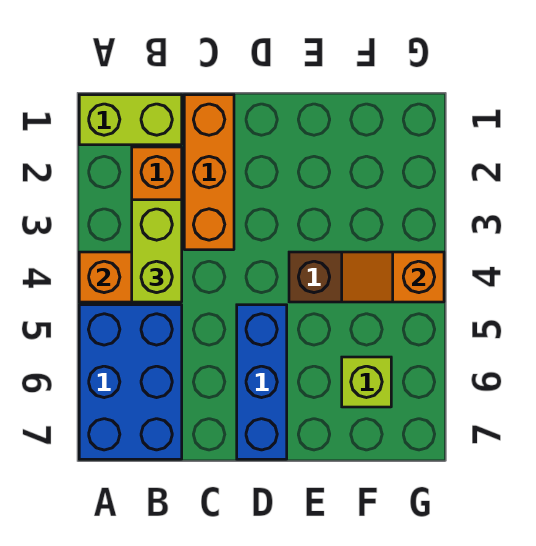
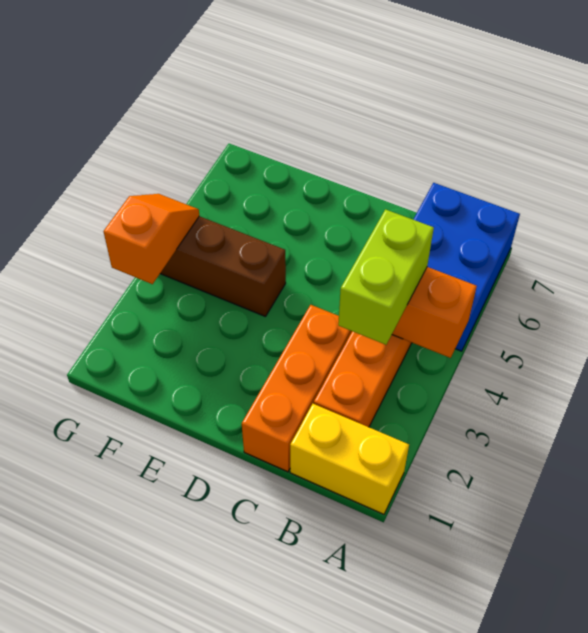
lime 1x2 brick [79,95,182,145] -> yellow 1x2 brick [290,404,409,514]
blue 1x3 brick [237,305,287,459] -> none
orange 1x2 slope [342,252,444,302] -> orange 1x2 slope turned to [104,194,199,284]
lime 1x1 brick [342,357,391,407] -> none

